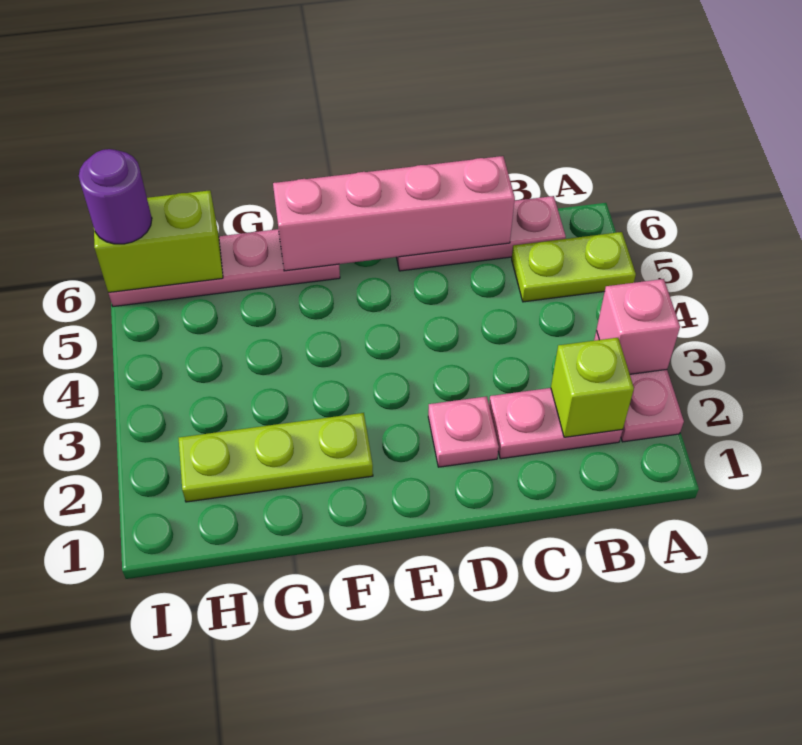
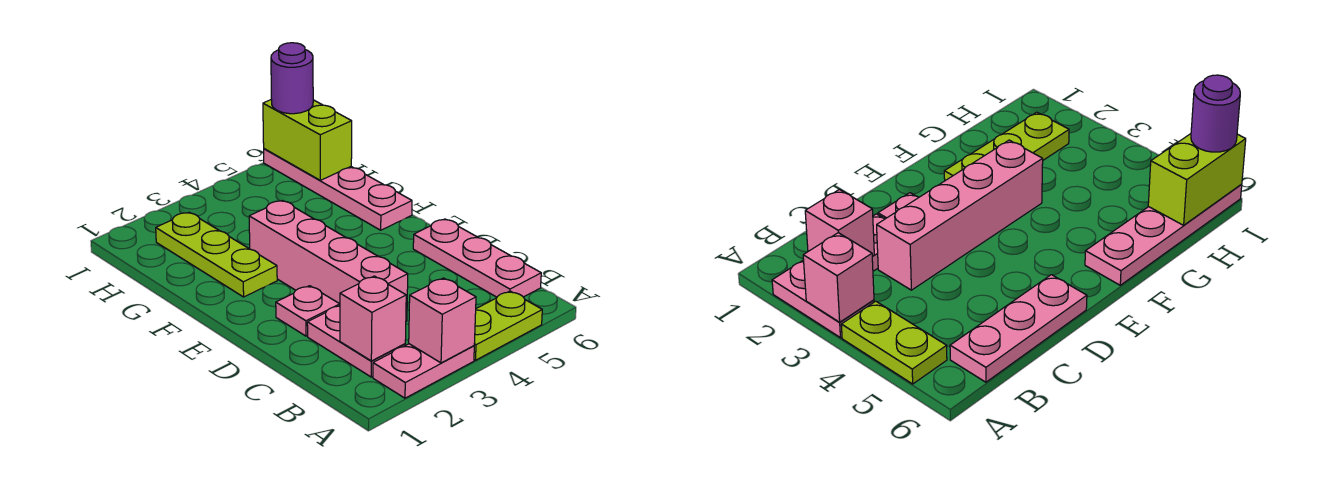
lime 1x2 plate [512,232,636,302] -> lime 1x2 plate turned to [474,291,542,360]
lime 1x1 brick [551,338,634,437] -> pink 1x1 brick [340,276,406,361]
pink 1x4 brick [273,156,515,271] -> pink 1x4 brick moved to [249,201,408,321]

